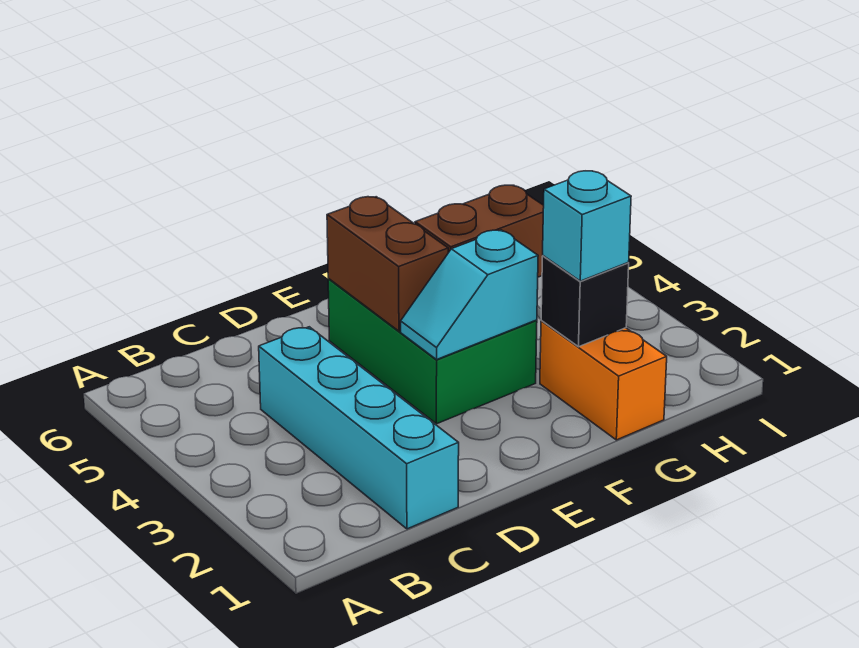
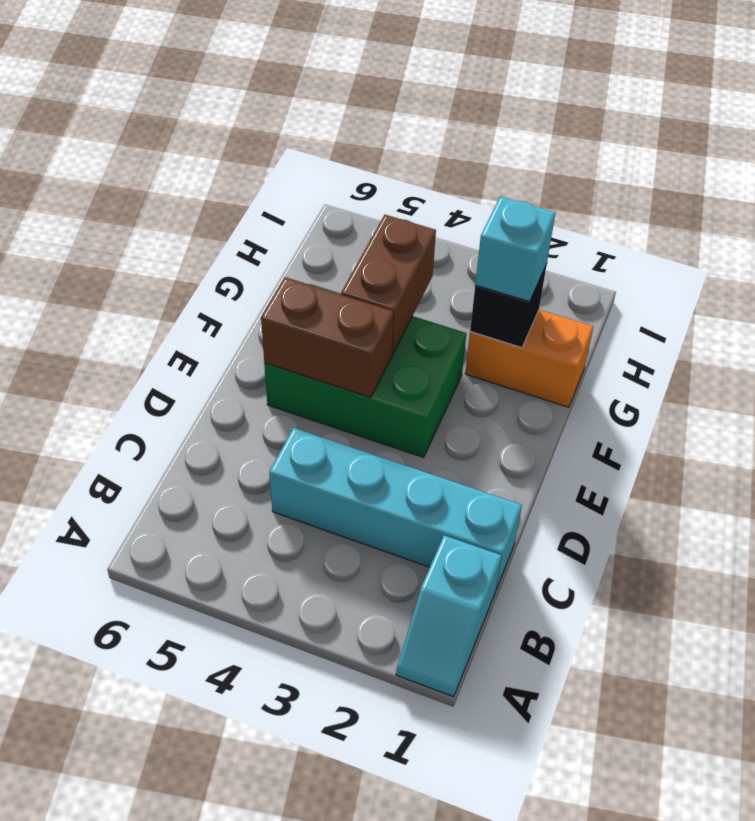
cyan 1x2 slope [401,230,538,359] -> cyan 1x2 slope moved to [396,535,502,697]

